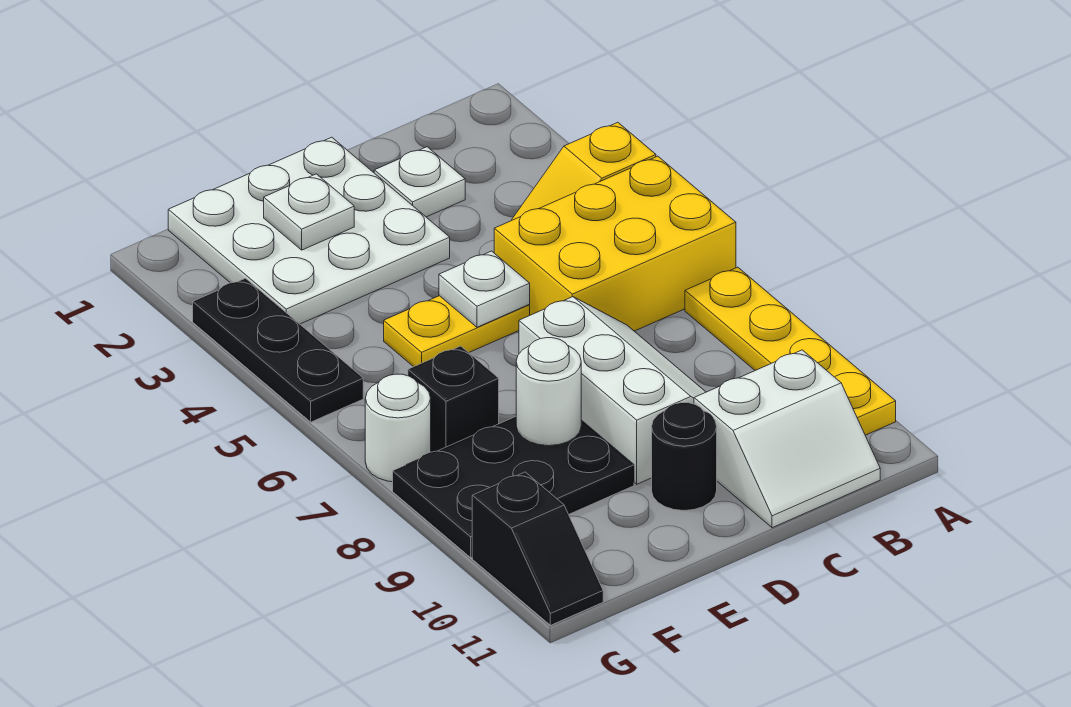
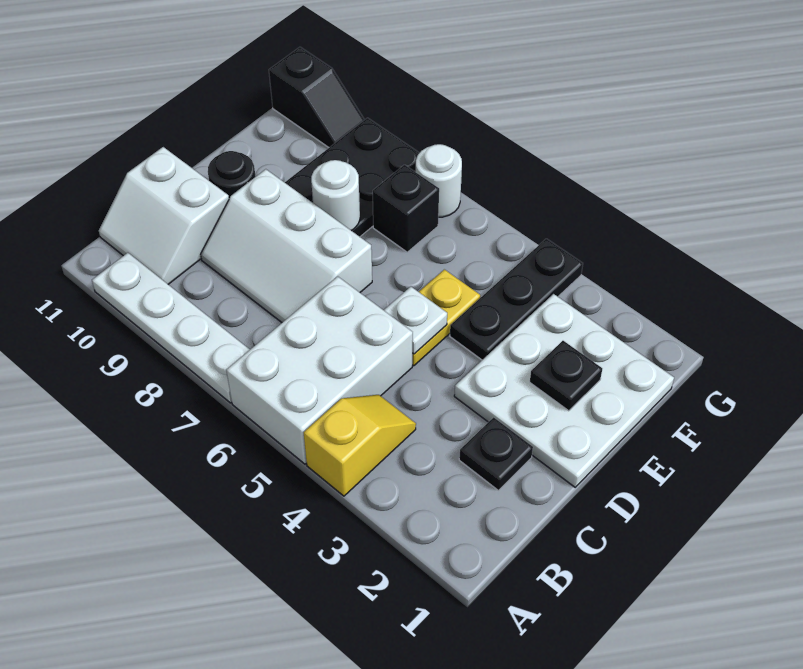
yellow 2x3 brick [494,156,736,331] -> white 2x3 brick [226,276,413,464]
yellow 1x4 plate [685,267,896,435] -> white 1x4 plate [92,253,250,403]
white 2x2 slope [694,350,880,528] -> white 2x2 slope turned to [99,147,229,284]
white 1x1 plate [374,147,465,217] -> black 1x1 plate [459,417,533,490]
white 1x1 plate [264,174,354,250] -> black 1x1 plate [530,341,602,411]
black 1x3 plate [193,278,363,422] -> black 1x3 plate turned to [450,239,583,360]
black 1x2 slope [472,472,603,625] -> black 1x2 slope turned to [269,47,364,147]

